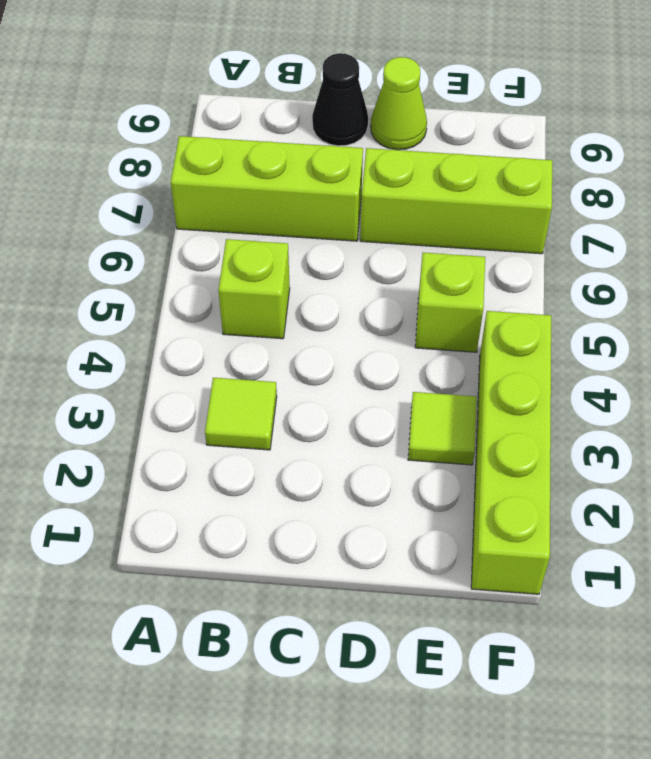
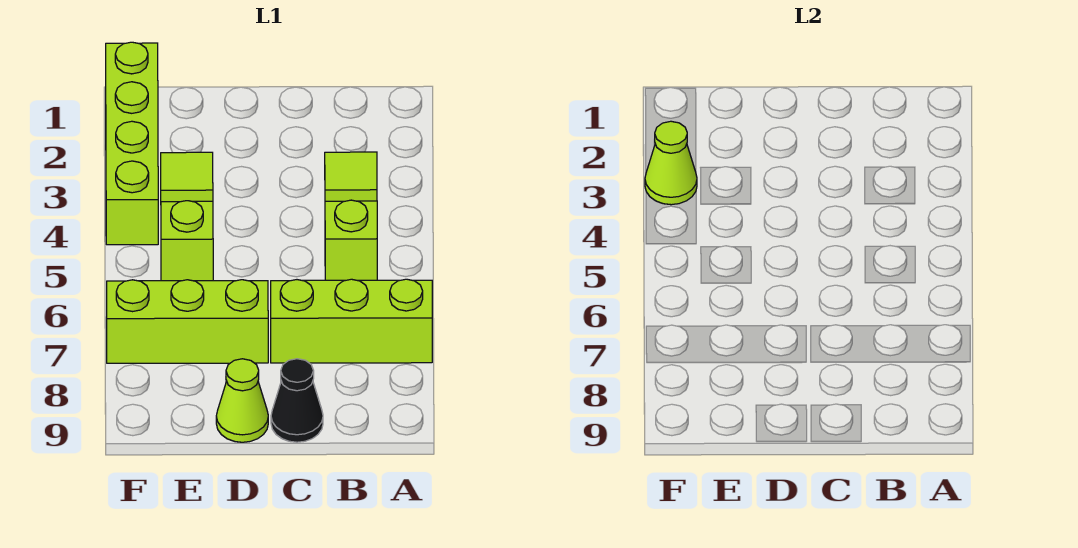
none -> lime 1x1 cone [645,121,697,205]

